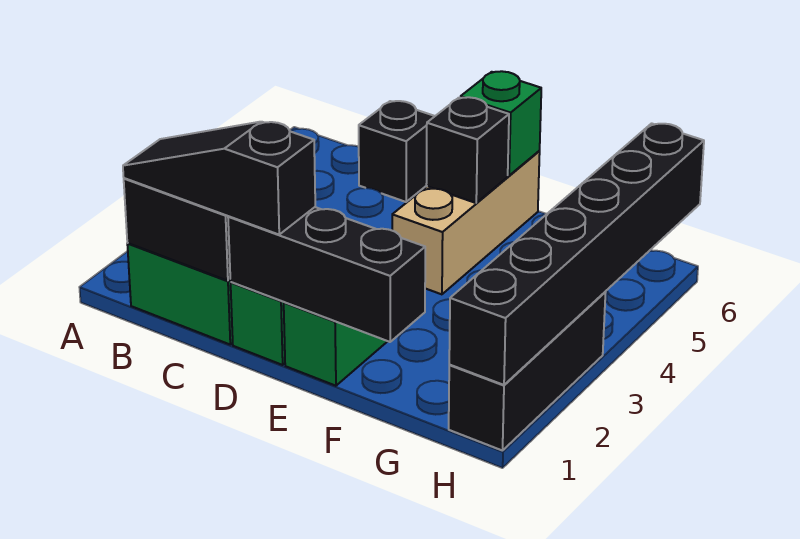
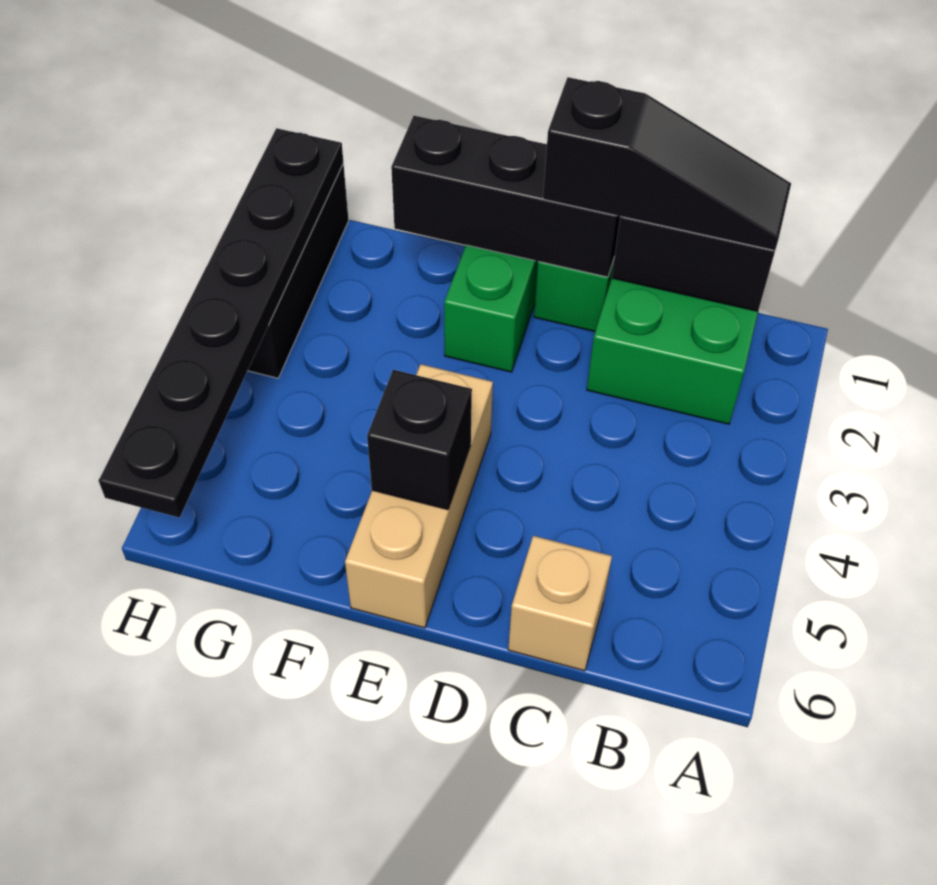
black 1x1 brick [359,101,435,202] -> tan 1x1 brick [508,536,612,671]
green 1x1 brick [461,71,541,176] -> none
black 1x6 brick [449,123,704,385] -> black 1x6 plate [98,128,343,517]

